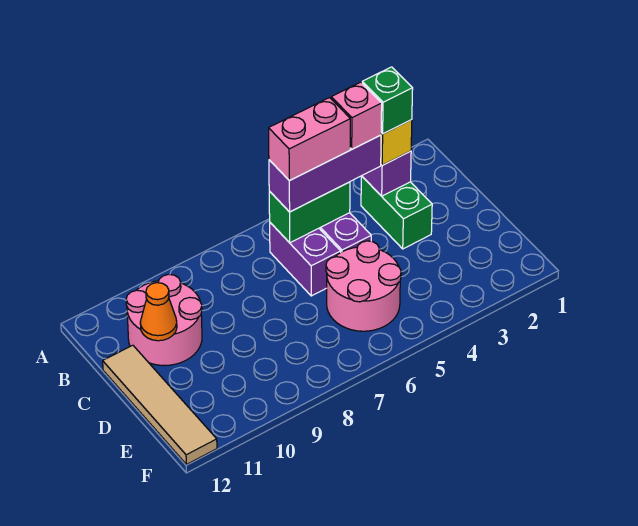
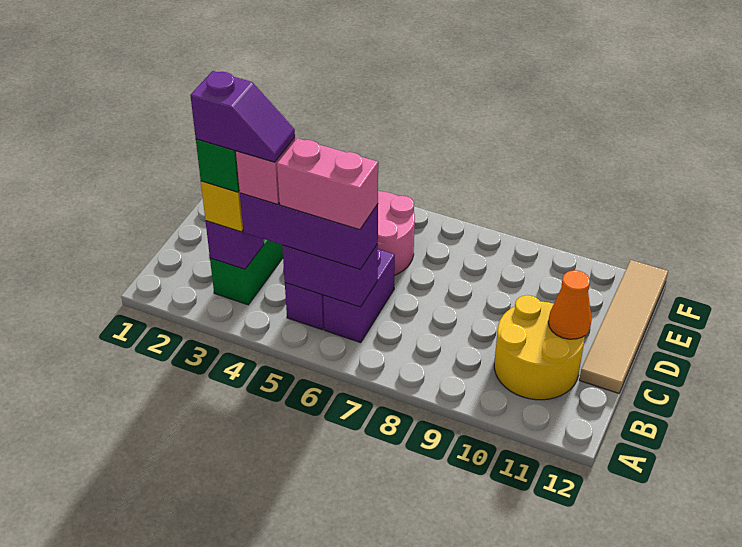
none -> purple 1x2 slope [190,71,295,162]
green 1x2 brick [269,182,350,243] -> purple 1x2 brick [282,244,378,307]
pink 2x2 round brick [126,274,202,366] -> yellow 2x2 round brick [494,295,585,400]

